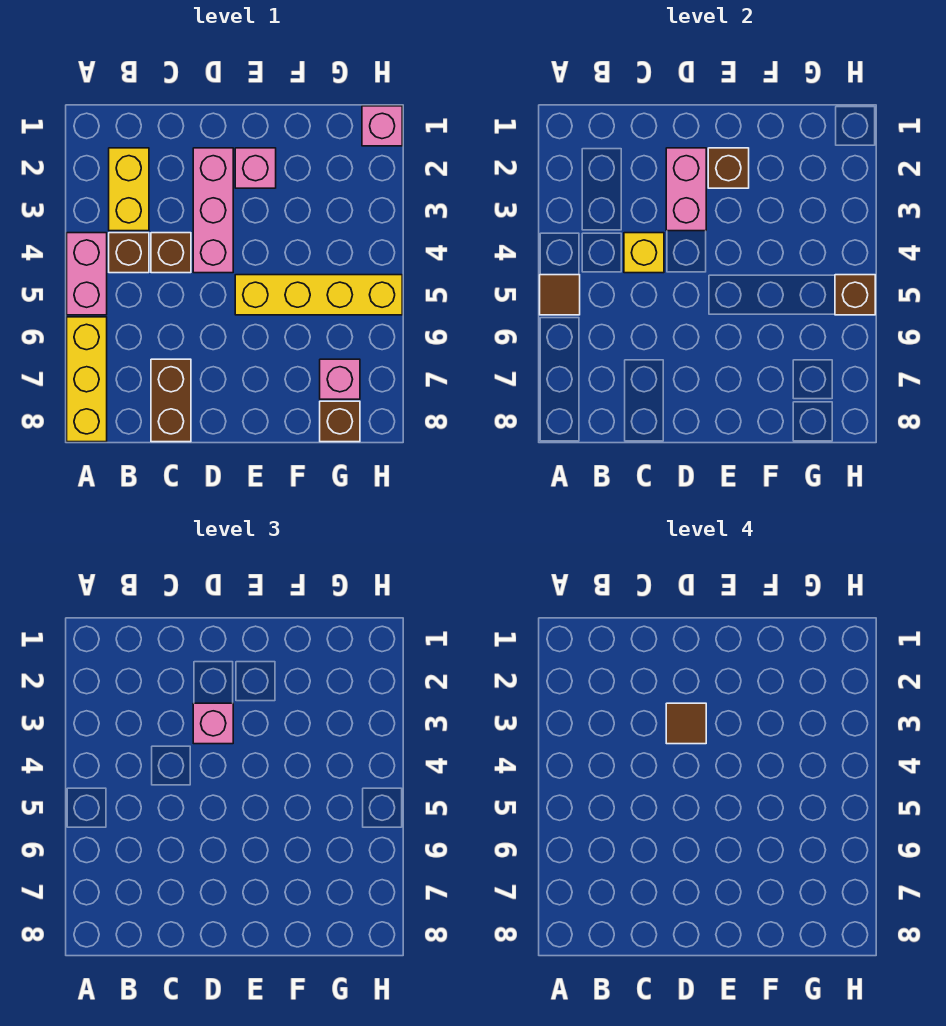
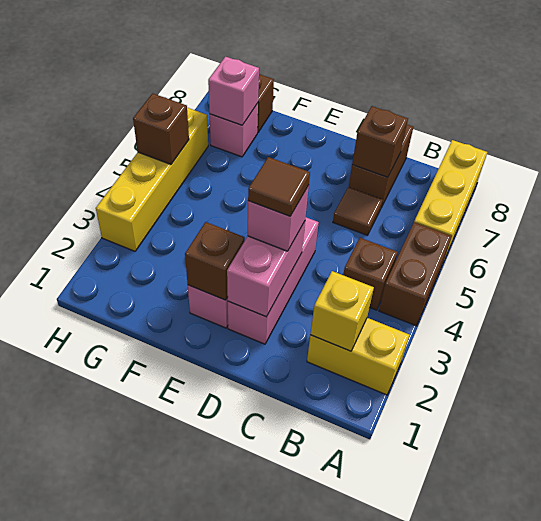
pink 1x2 brick [67,233,107,315] -> brown 1x2 brick [379,222,452,326]
brown 1x1 tile [540,275,580,315] -> brown 1x1 tile moved to [333,187,382,235]
yellow 1x2 brick [109,148,149,231] -> yellow 1x2 brick turned to [307,318,410,395]
brown 1x1 brick [151,233,191,273] -> brown 1x1 brick moved to [352,106,408,177]
yellow 1x1 brick [624,233,664,273] -> yellow 1x1 brick moved to [310,271,374,351]
yellow 1x4 brick [235,275,402,315] -> yellow 1x4 brick turned to [96,107,208,251]
pink 1x1 brick [362,106,402,146] -> pink 1x1 brick moved to [208,57,259,125]

